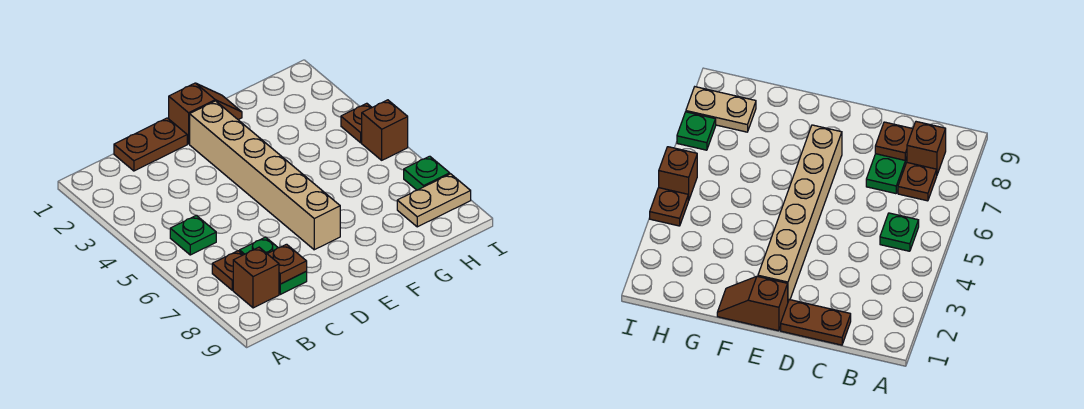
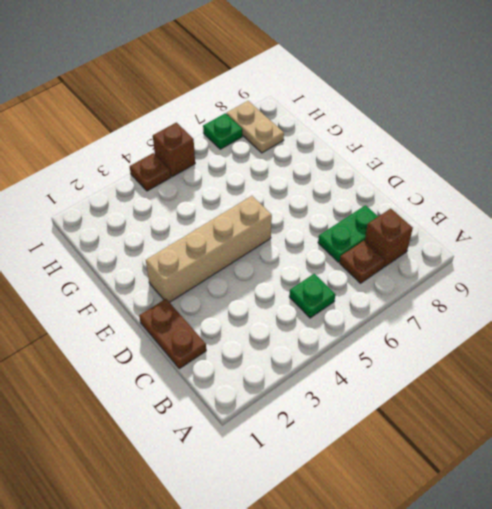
brown 1x1 plate [268,244,307,284] -> none
brown 1x2 slope [169,83,242,144] -> none
tan 1x6 brick [190,101,340,250] -> tan 1x4 brick [146,196,272,302]

